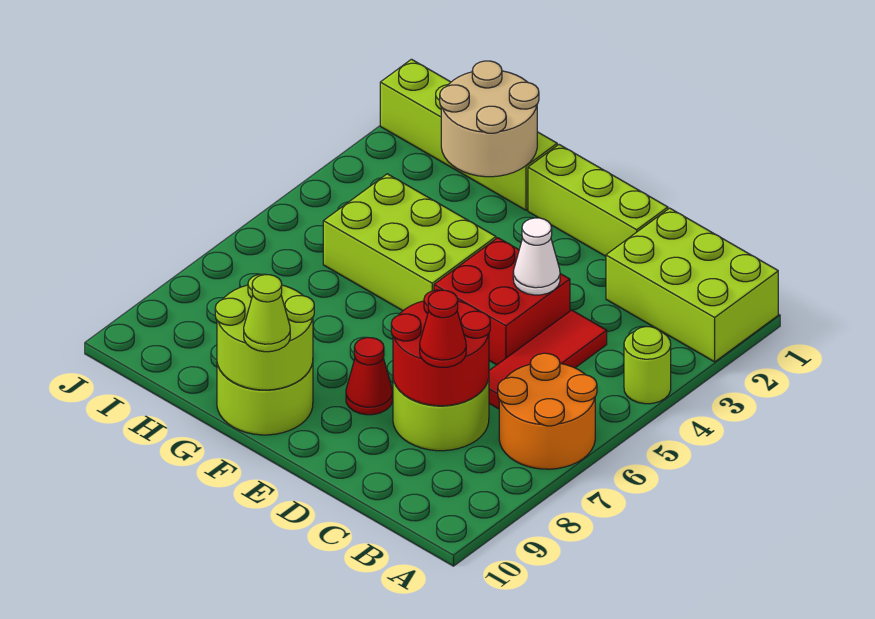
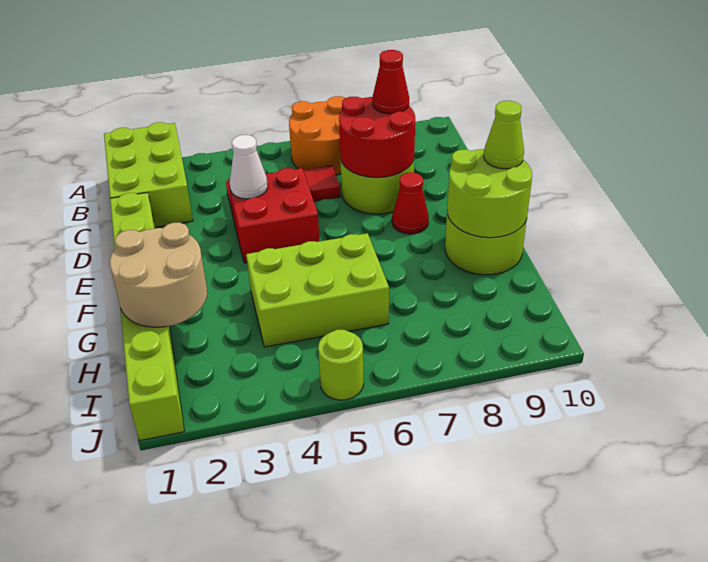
lime 1x1 round brick [624,327,671,404] -> lime 1x1 round brick moved to [318,330,364,400]
lime 2x3 brick [323,174,496,311] -> lime 2x3 brick turned to [246,233,389,347]

